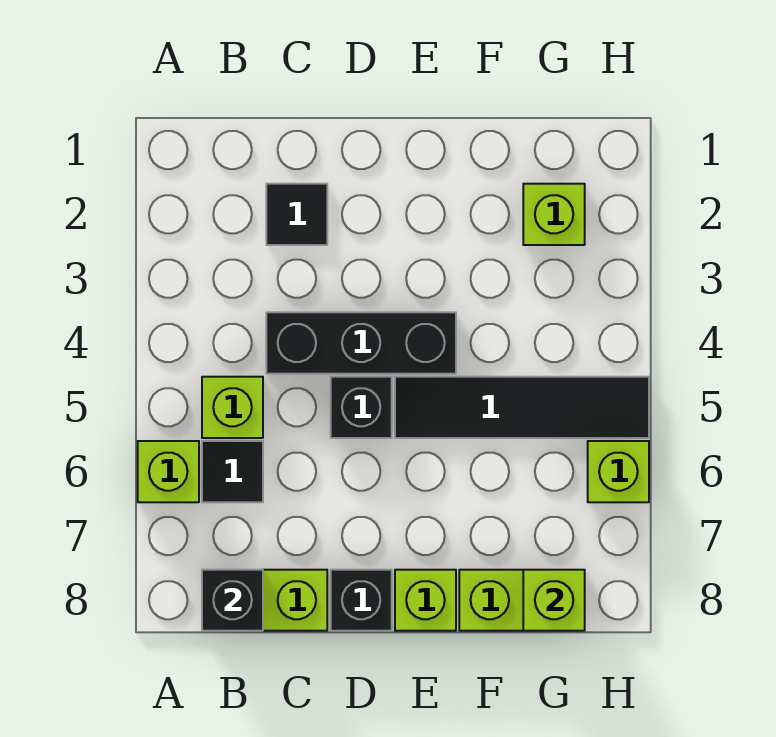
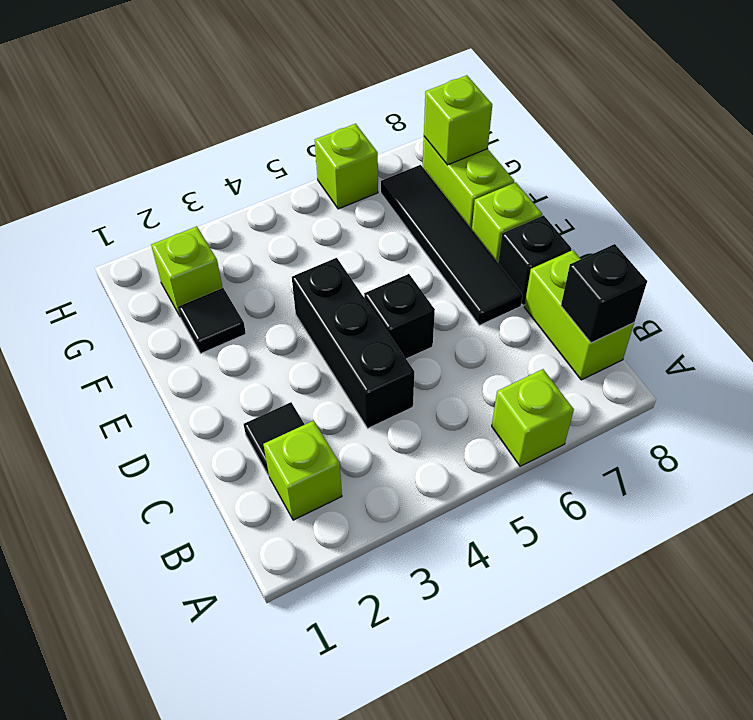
lime 1x1 brick [202,377,263,438] -> lime 1x1 brick moved to [263,421,342,520]
black 1x1 tile [202,441,263,502] -> black 1x1 tile moved to [178,288,246,353]
black 1x4 tile [395,377,649,438] -> black 1x4 tile moved to [381,165,523,325]

